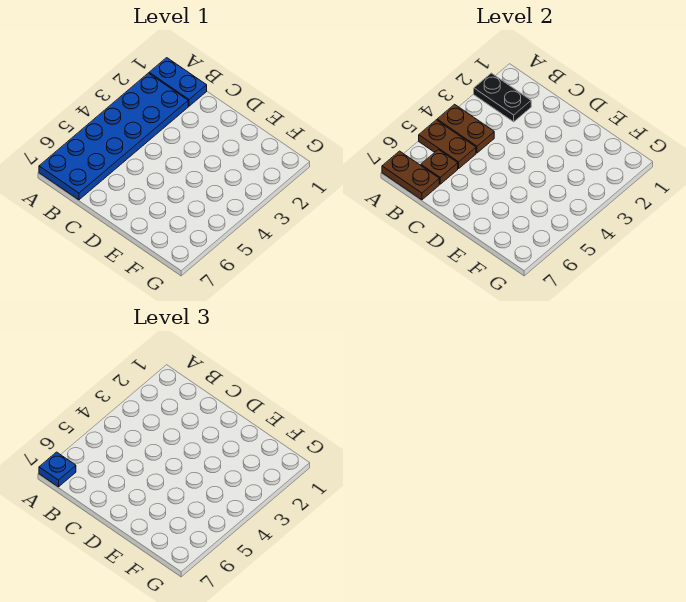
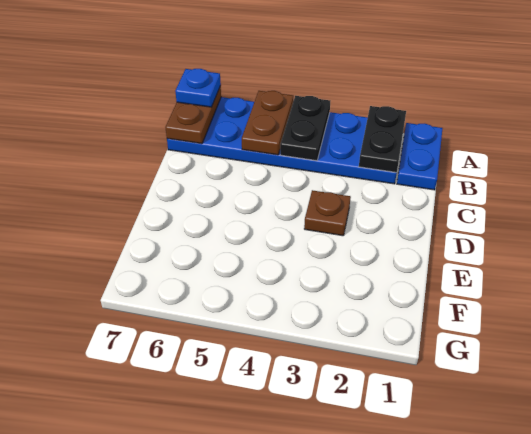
brown 1x2 plate [437,104,494,153] -> black 1x2 plate [280,96,330,161]
brown 1x1 plate [421,150,458,184] -> brown 1x1 plate moved to [304,190,351,236]

